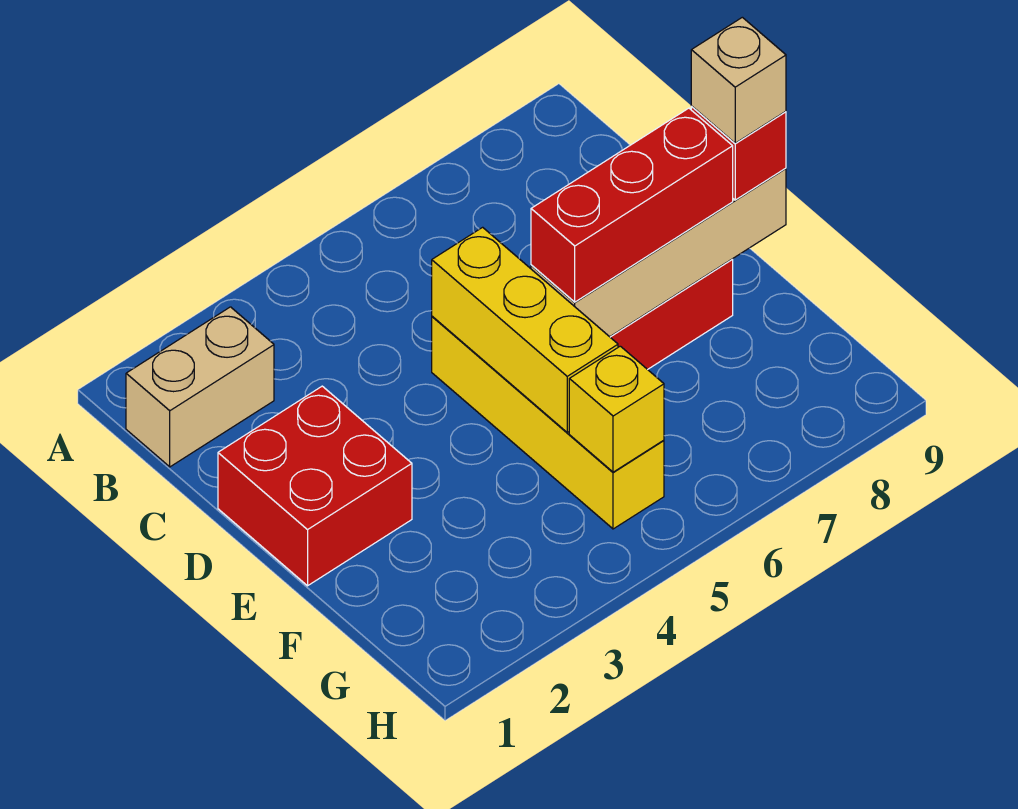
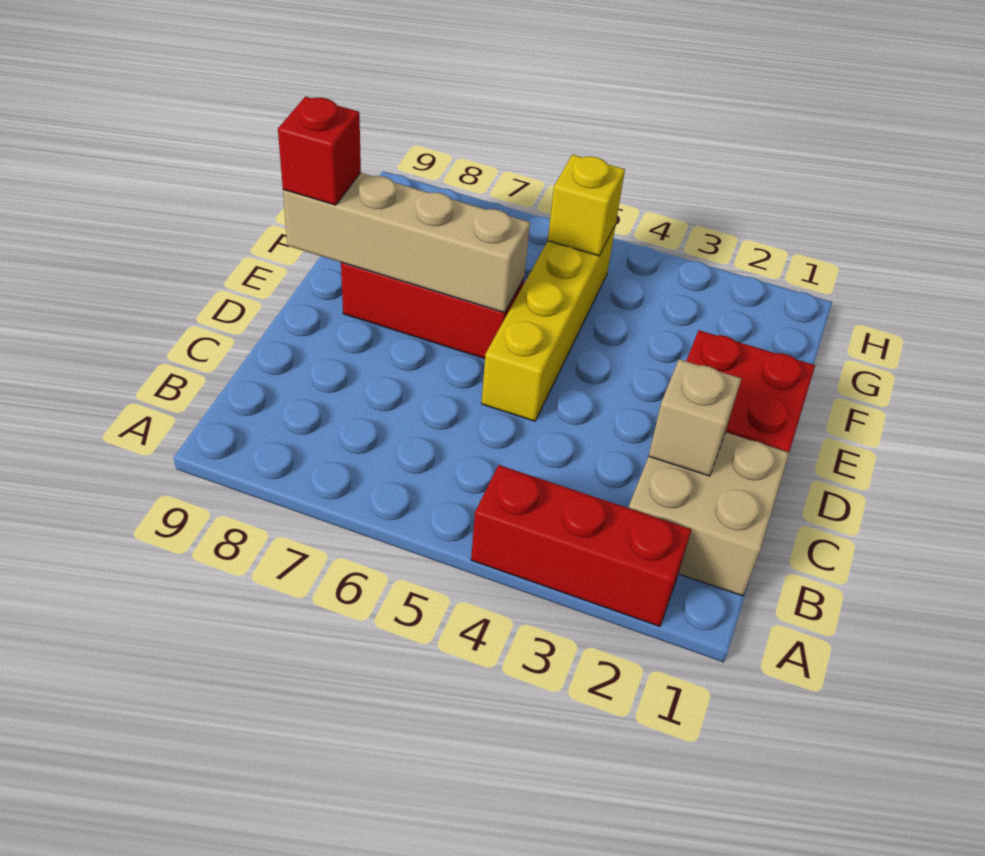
tan 1x2 brick [126,307,274,467] -> tan 2x2 brick [629,432,789,596]
yellow 1x3 brick [432,227,618,432] -> none
red 1x3 brick [531,108,733,302] -> red 1x3 brick moved to [471,465,691,626]
tan 1x1 brick [691,17,786,143] -> tan 1x1 brick moved to [649,359,741,476]

